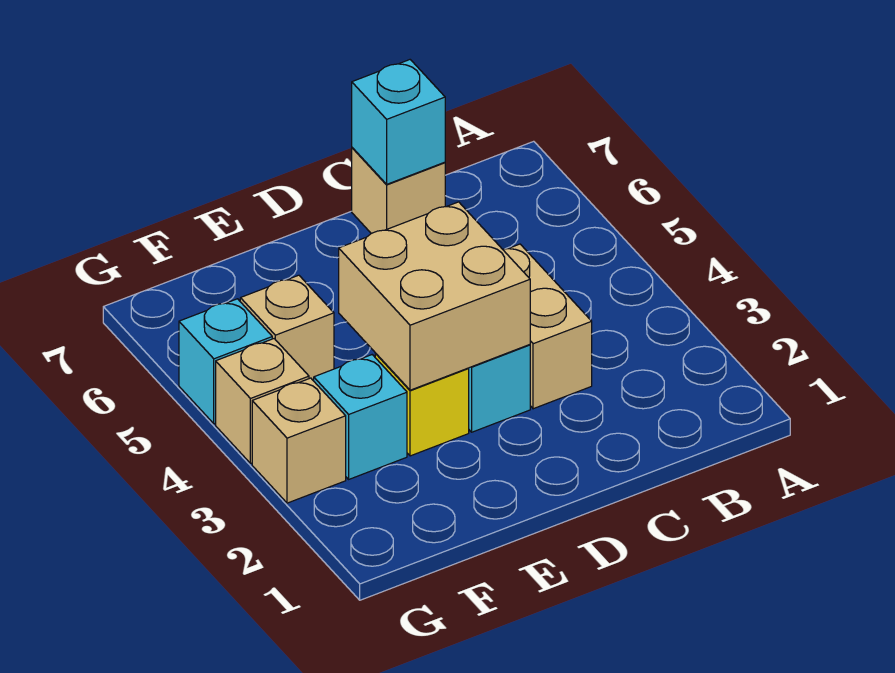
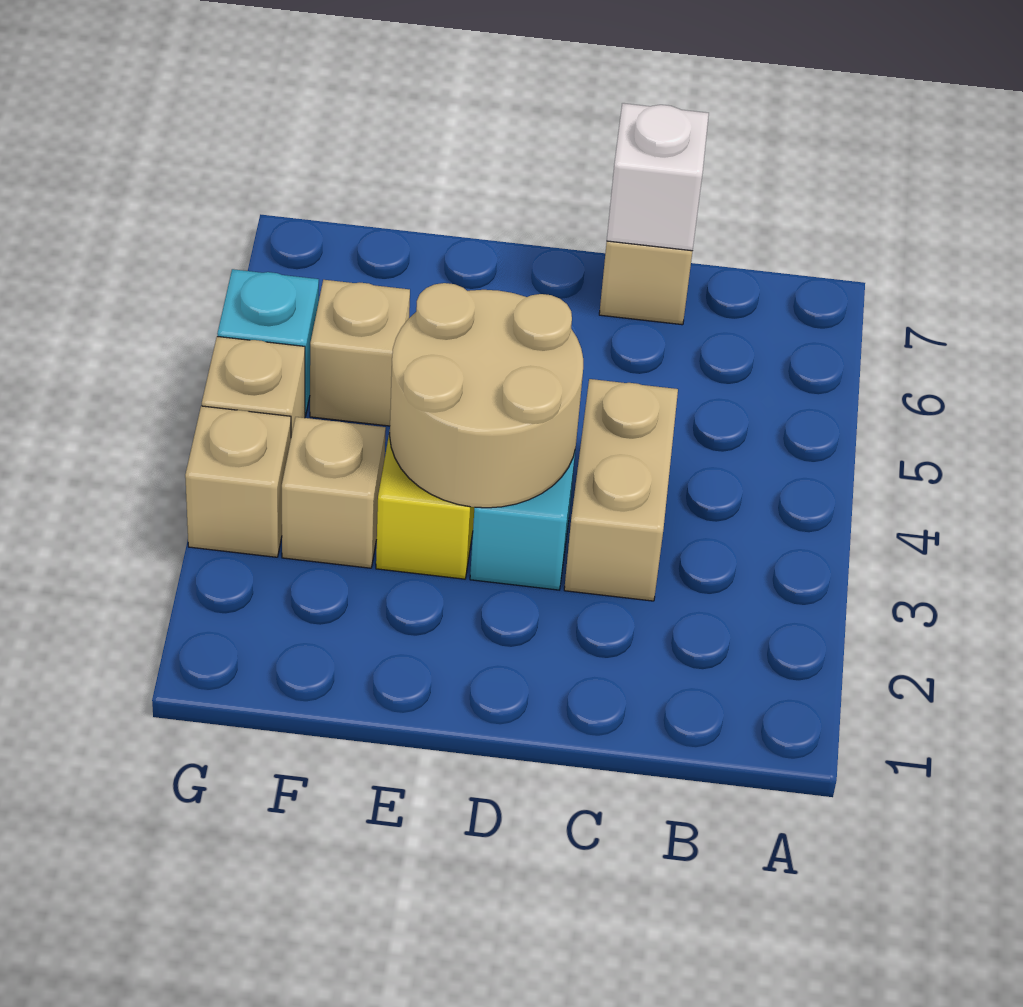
cyan 1x1 brick [352,60,445,184] -> white 1x1 brick [607,103,709,251]
tan 2x2 brick [339,202,530,390] -> tan 2x2 round brick [390,283,583,508]
cyan 1x1 brick [314,355,407,479] -> tan 1x1 brick [282,417,386,568]

